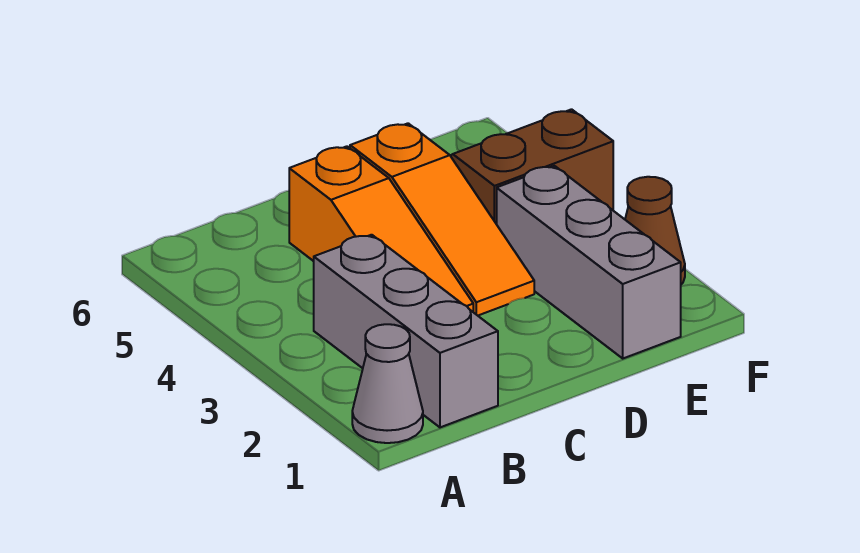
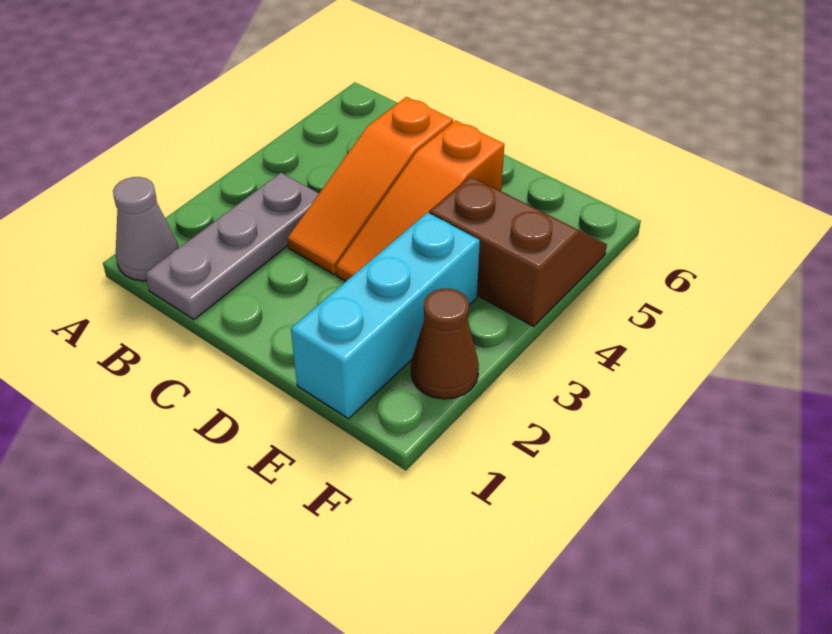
grey 1x3 brick [314,235,498,427] -> grey 1x3 plate [145,173,319,320]
grey 1x3 brick [497,166,681,358] -> cyan 1x3 brick [291,213,480,419]

